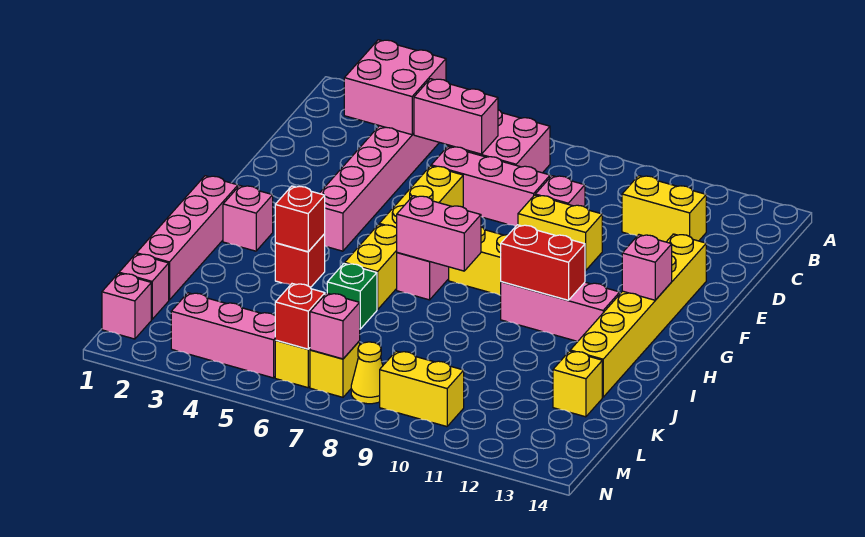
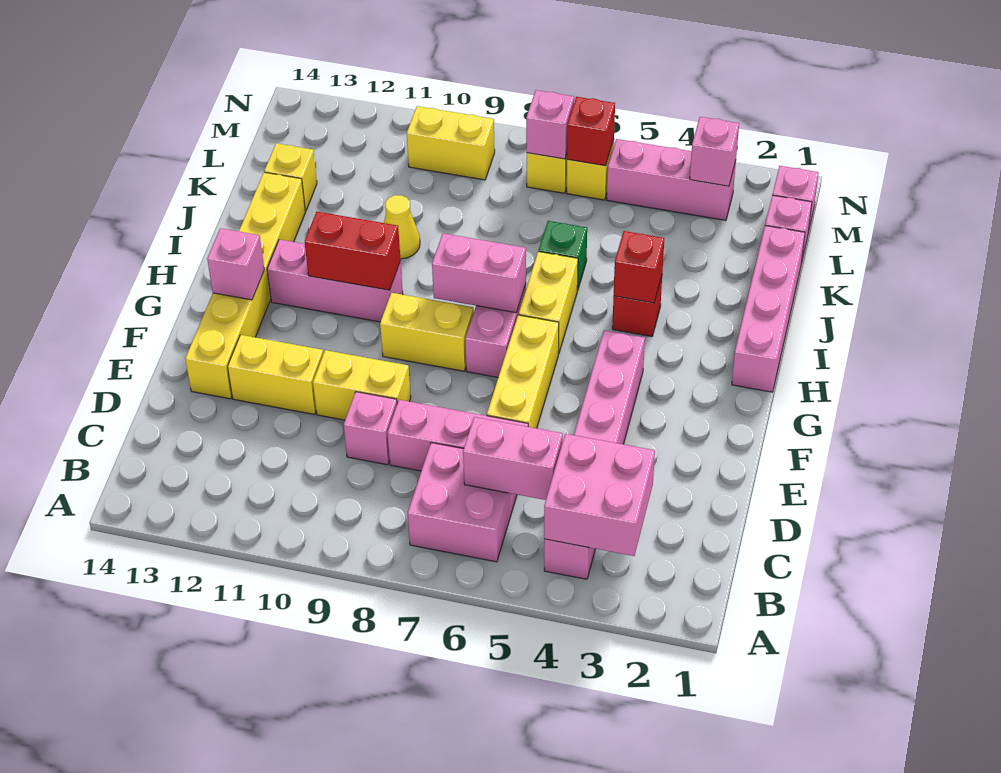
yellow 1x2 brick [622,176,706,242] -> yellow 1x2 brick moved to [228,335,323,414]
pink 1x1 brick [223,186,273,251] -> pink 1x1 brick moved to [690,117,739,186]
yellow 1x1 cone [351,342,383,404] -> yellow 1x1 cone moved to [384,195,420,259]

